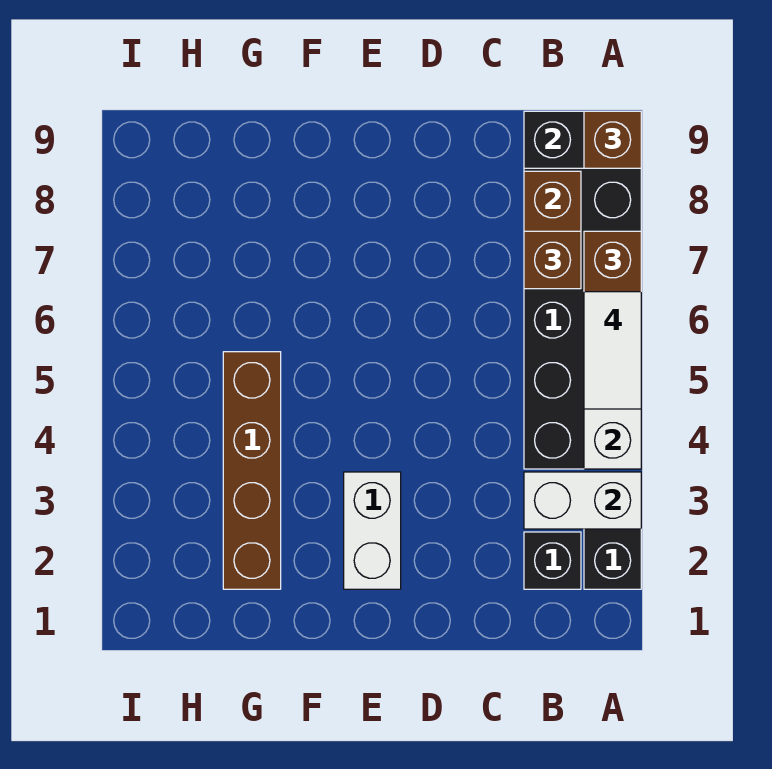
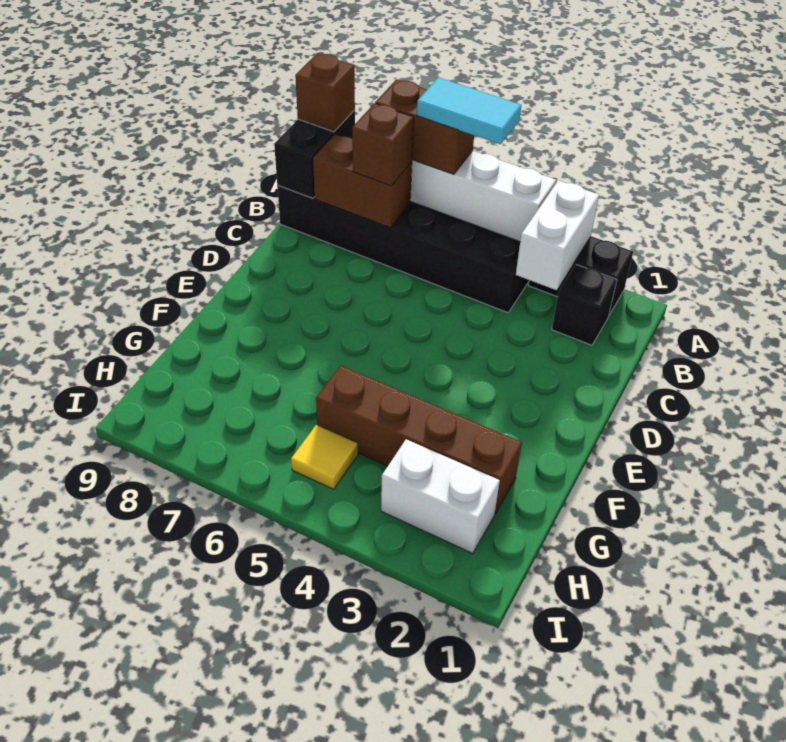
white 1x2 tile [584,292,641,409] -> cyan 1x2 tile [417,77,521,144]
white 1x2 brick [344,472,401,589] -> white 1x2 brick moved to [381,439,500,553]
none -> yellow 1x1 tile [291,425,358,489]

